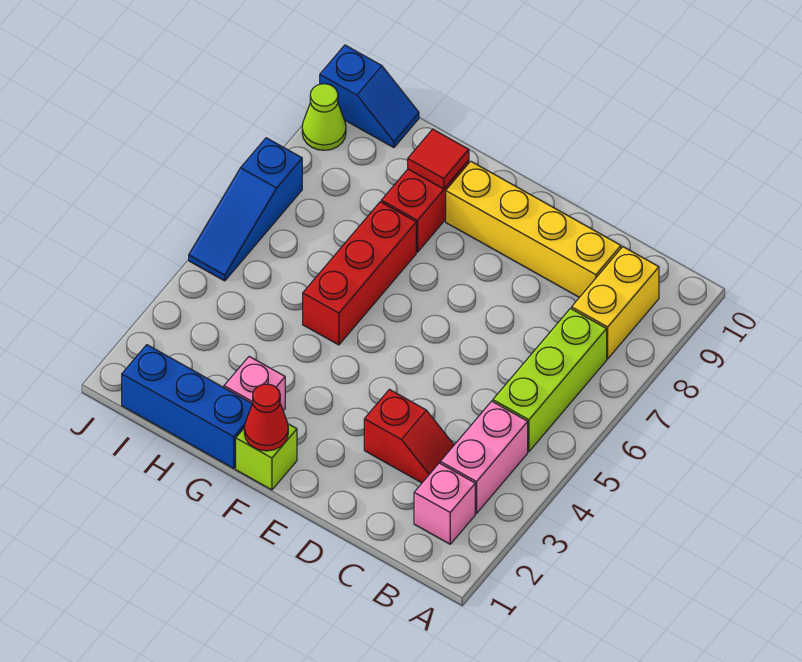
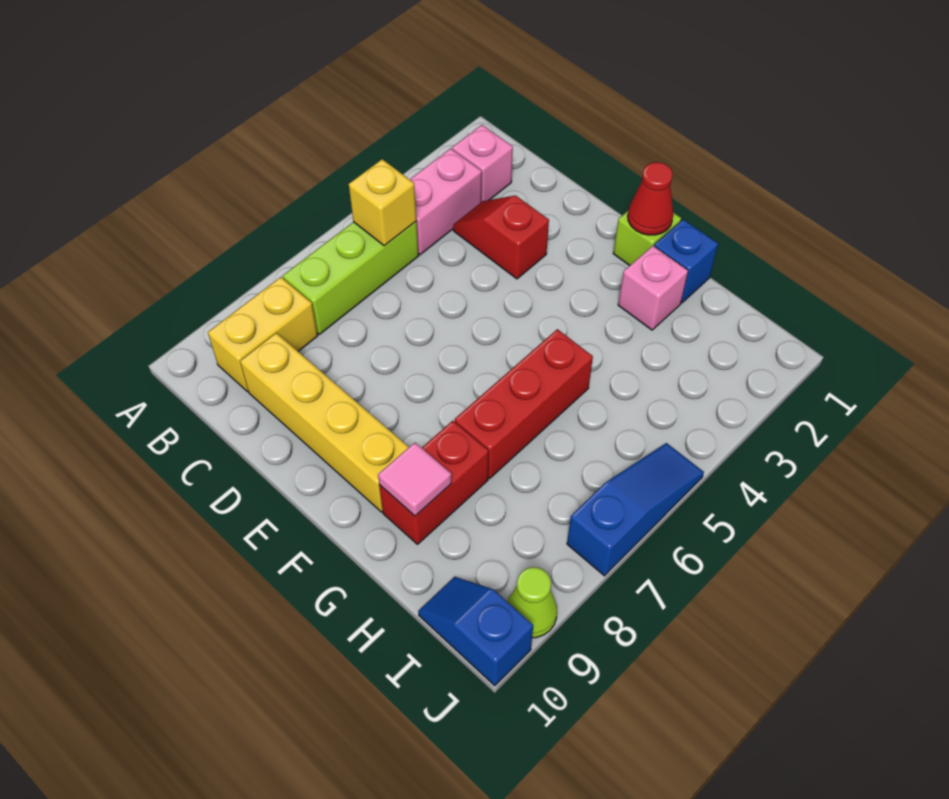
none -> yellow 1x1 brick [349,159,416,246]
blue 1x3 brick [122,345,252,469] -> blue 1x1 brick [654,219,718,303]
red 1x1 tile [408,129,469,189] -> pink 1x1 tile [378,443,451,516]

